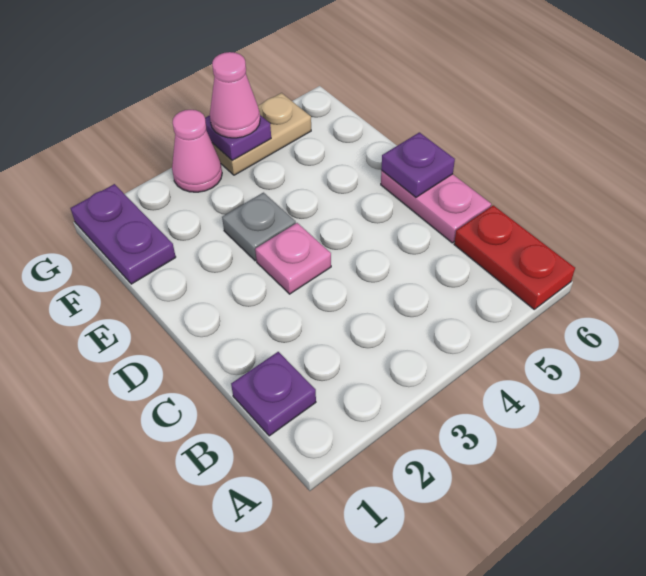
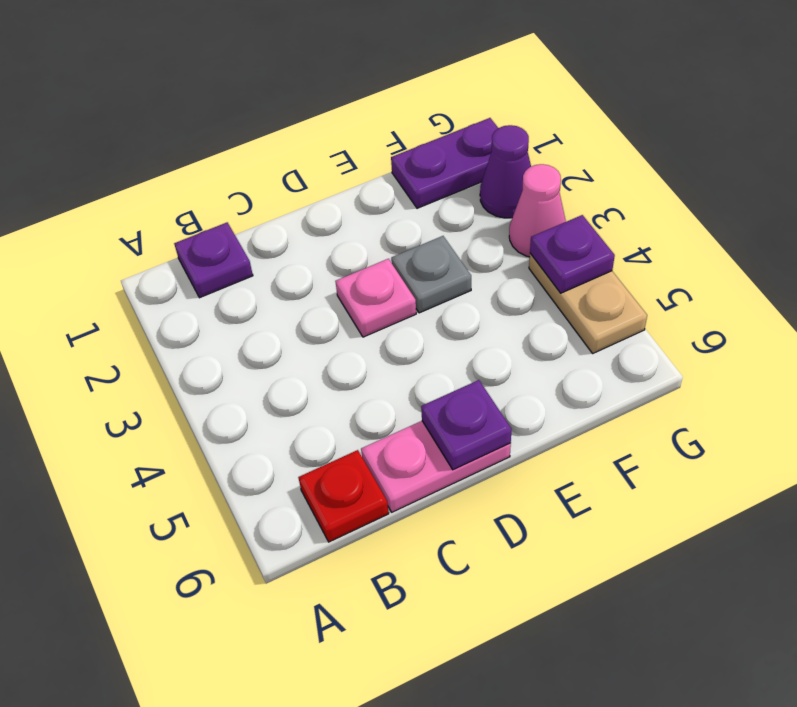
red 1x2 plate [454,205,575,309] -> red 1x1 plate [298,450,389,542]
none -> purple 1x1 cone [480,125,531,218]
pink 1x1 cone [210,52,260,138] -> none

